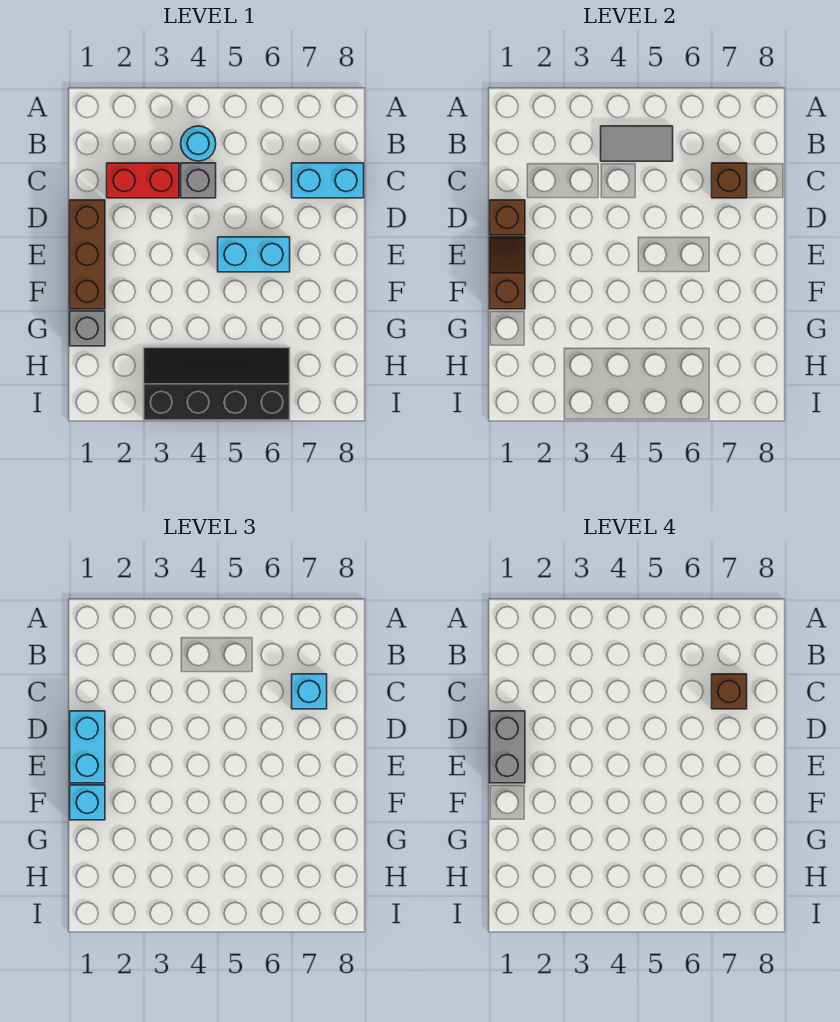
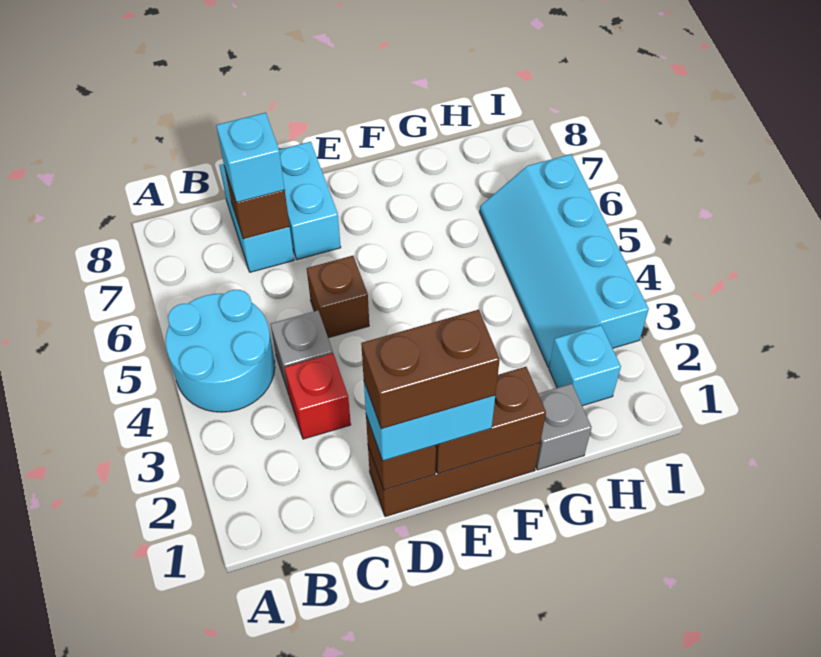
cyan 1x1 round brick [181,126,216,161] -> cyan 2x2 round brick [166,290,275,412]
grey 1x2 tile [601,126,673,161] -> none
red 1x2 brick [107,163,179,198] -> red 1x1 brick [284,354,351,439]
brown 1x1 brick [712,674,747,709] -> brown 1x1 brick moved to [307,256,369,338]
grey 1x2 brick [490,711,525,783] -> brown 1x2 brick [361,310,500,429]
brown 1x2 slope [490,237,525,309] -> brown 1x2 brick [435,367,546,474]
cyan 1x2 brick [218,237,290,272] -> cyan 1x2 brick moved to [279,142,341,260]
cyan 1x1 brick [70,785,105,820] -> cyan 1x1 brick moved to [549,325,621,406]
black 2x4 slope [144,348,290,420] -> cyan 2x4 slope [480,154,649,367]

